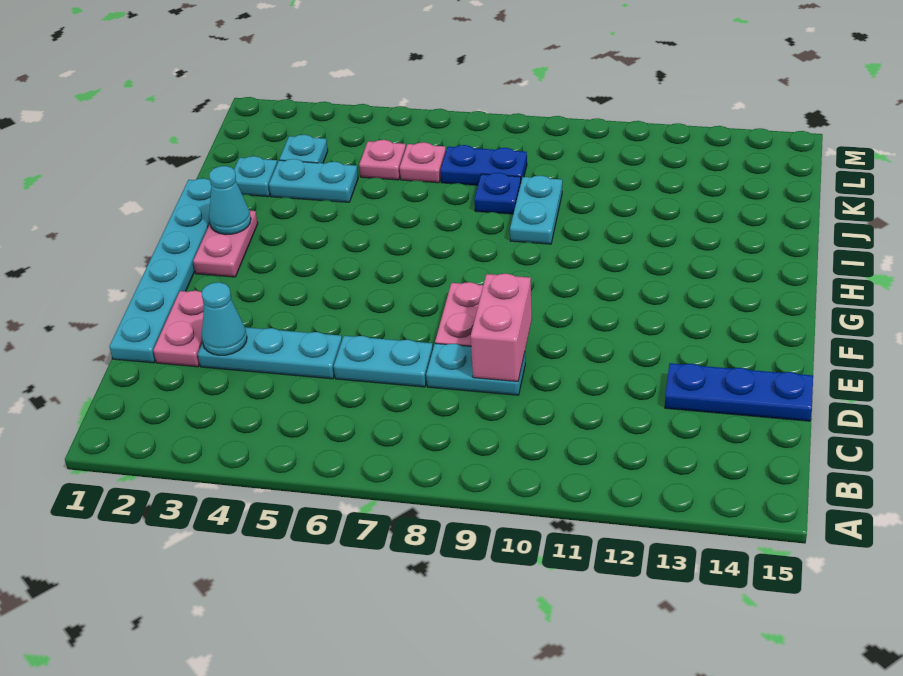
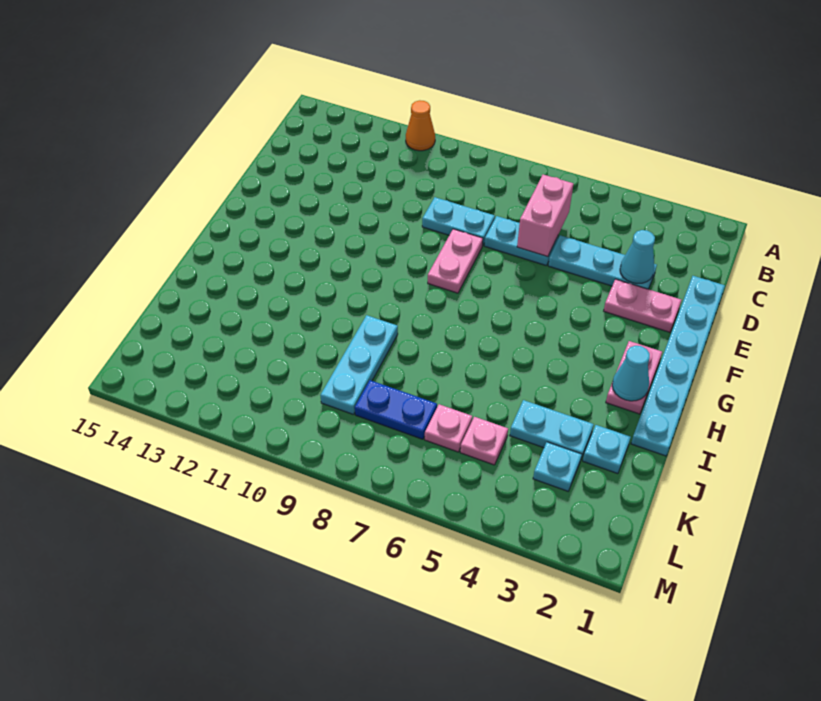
none -> orange 1x1 cone [406,100,435,151]
pink 1x2 plate [153,291,204,367] -> pink 1x2 plate turned to [604,279,681,332]
pink 1x2 brick [471,274,532,382] -> pink 1x2 brick moved to [517,175,573,257]
blue 1x3 plate [665,363,813,421] -> none
cyan 1x2 plate [510,176,562,244] -> cyan 1x3 plate [320,315,398,415]
blue 1x1 plate [474,173,521,214] -> none

